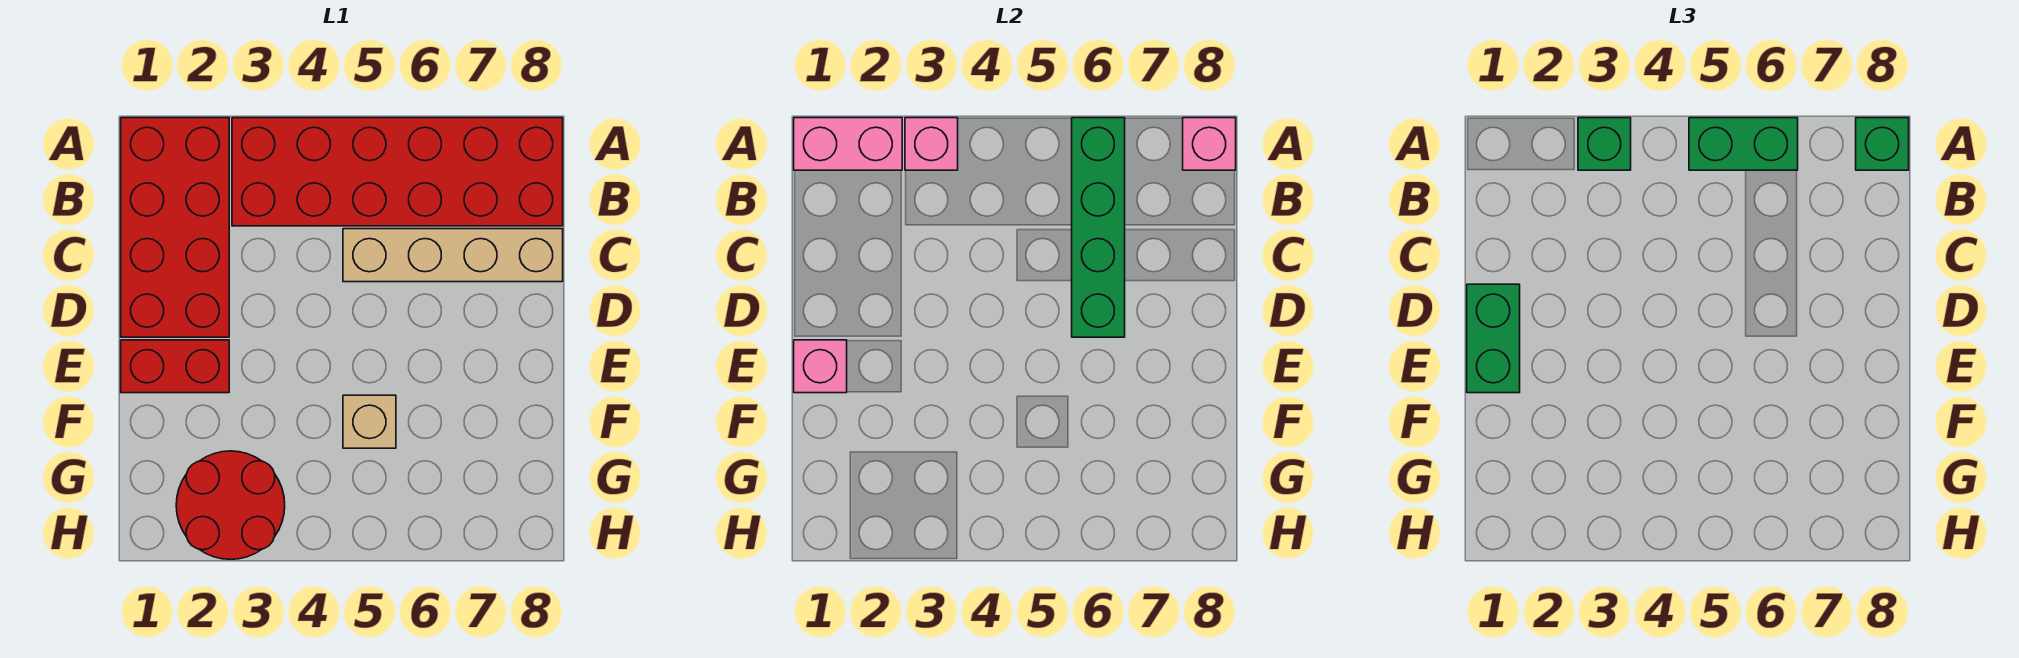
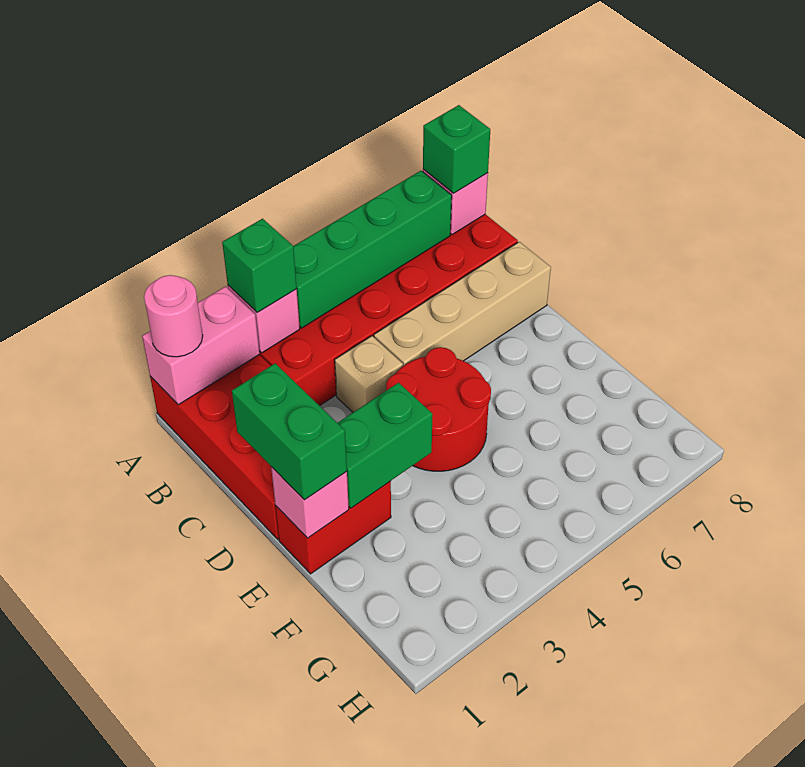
none -> pink 1x1 round brick [144,275,203,357]
green 1x2 brick [1689,118,1798,170] -> green 1x2 brick moved to [338,383,433,508]
green 1x4 brick [1072,118,1125,337] -> green 1x4 brick turned to [293,171,452,328]
tan 1x1 brick [343,395,396,448] -> tan 1x1 brick moved to [335,336,403,412]
red 2x2 round brick [176,451,285,559] -> red 2x2 round brick moved to [386,347,491,471]

